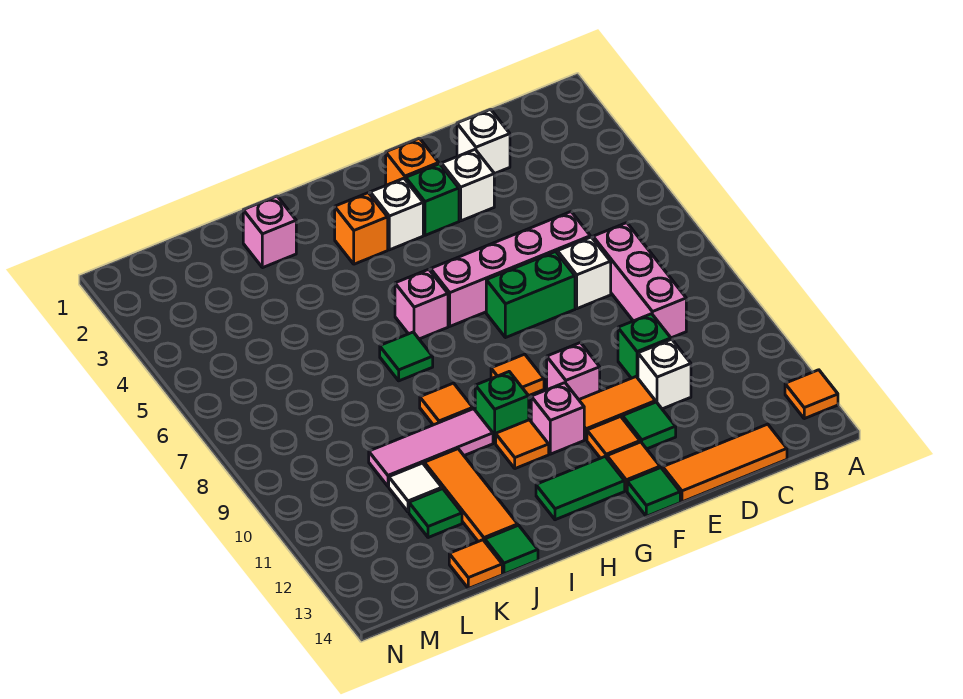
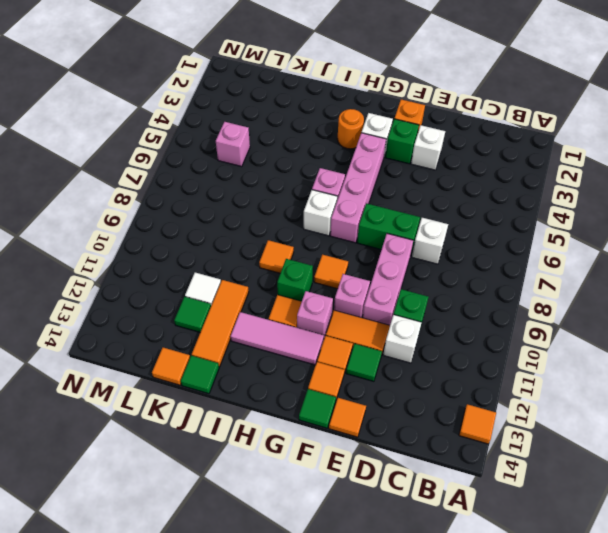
pink 1x3 brick [593,223,686,338] -> pink 1x3 brick moved to [363,234,413,326]
orange 1x3 tile [663,424,787,502] -> orange 1x1 tile [329,398,366,437]
white 1x1 brick [457,109,510,174] -> white 1x1 brick moved to [304,190,337,236]
pink 1x4 brick [431,212,590,326] -> pink 1x4 brick turned to [330,133,386,243]
green 1x2 tile [536,457,625,520] -> none
orange 1x1 brick [335,193,388,264] -> orange 1x1 round brick [338,109,364,149]
green 1x1 tile [380,332,433,381] -> none
pink 1x3 tile [369,409,493,486] -> pink 1x3 tile moved to [231,312,324,365]
pink 1x1 brick [243,196,296,268] -> pink 1x1 brick moved to [216,122,250,167]

